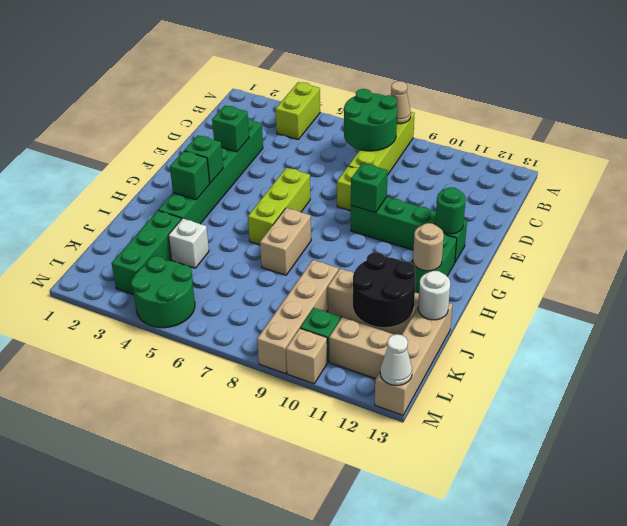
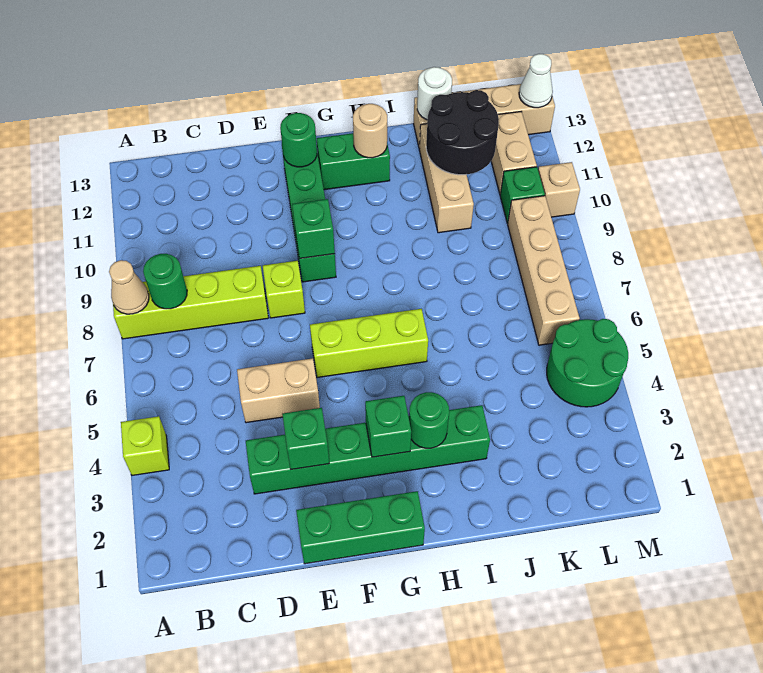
lime 1x2 brick [276,82,320,139] -> lime 1x1 brick [121,416,169,475]
green 2x2 round brick [344,89,397,151] -> green 1x1 round brick [143,254,187,309]
green 1x1 brick [170,151,210,200] -> green 1x1 round brick [409,392,449,448]
tan 1x2 brick [260,208,311,275] -> tan 1x2 brick moved to [237,358,320,423]
green 1x3 brick [111,211,181,295] -> green 1x3 brick moved to [296,491,425,564]
white 1x1 brick [168,218,209,268] -> none
tan 1x4 brick [257,260,339,374] -> tan 1x4 brick turned to [508,196,579,345]

